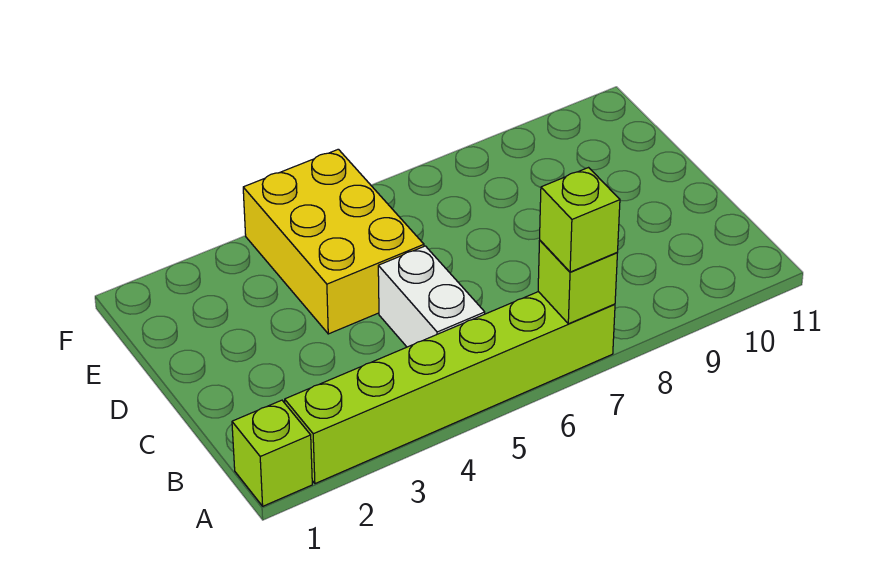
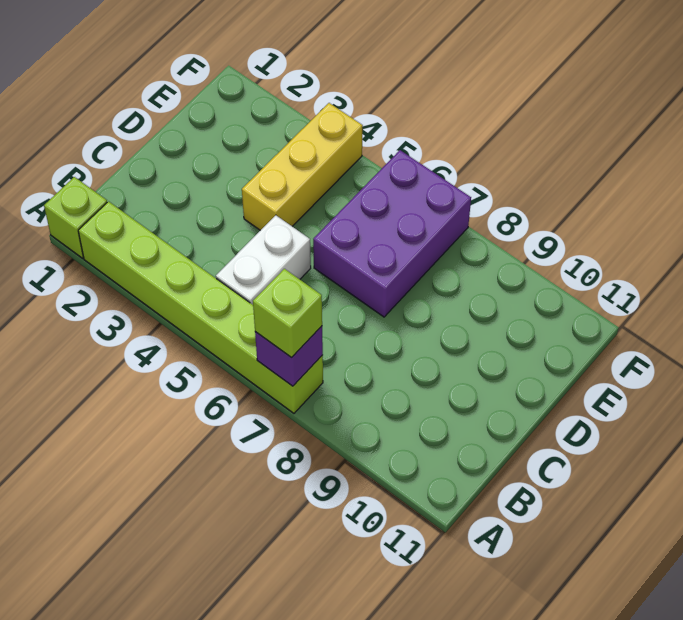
lime 1x1 brick [538,240,617,324] -> purple 1x1 brick [255,326,323,386]
yellow 2x3 brick [243,149,424,334] -> yellow 1x3 brick [242,103,363,230]
none -> purple 2x3 brick [313,150,471,317]

